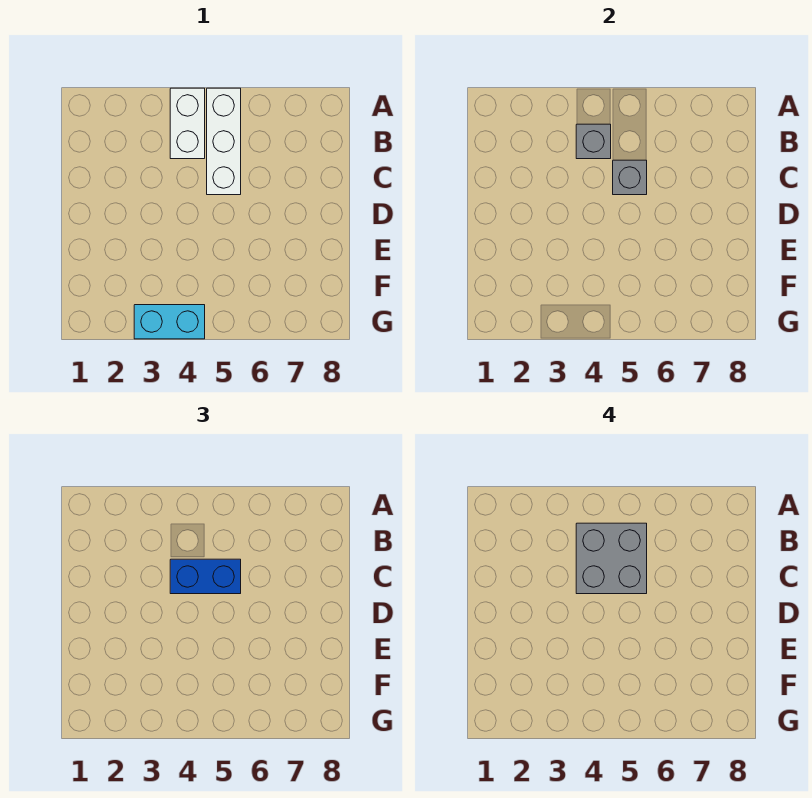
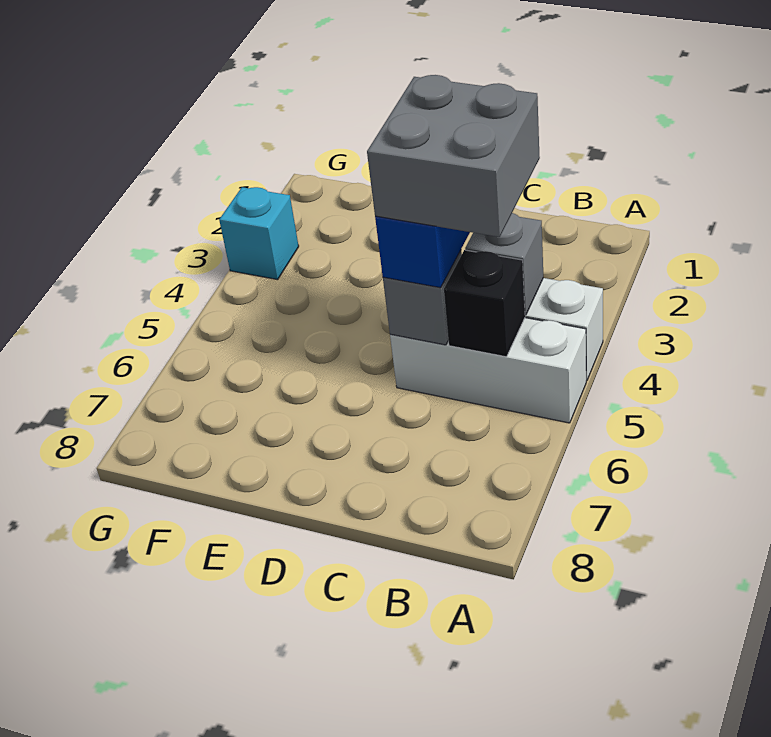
none -> black 1x1 brick [444,250,525,357]
cyan 1x2 brick [134,305,205,339] -> cyan 1x1 brick [219,187,299,280]

